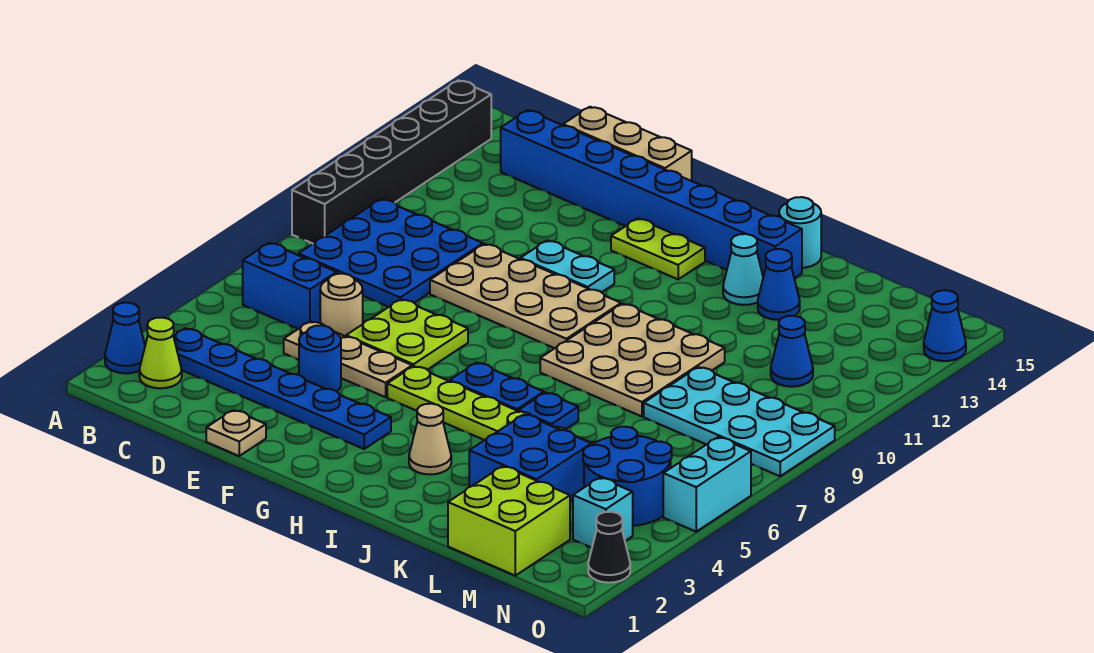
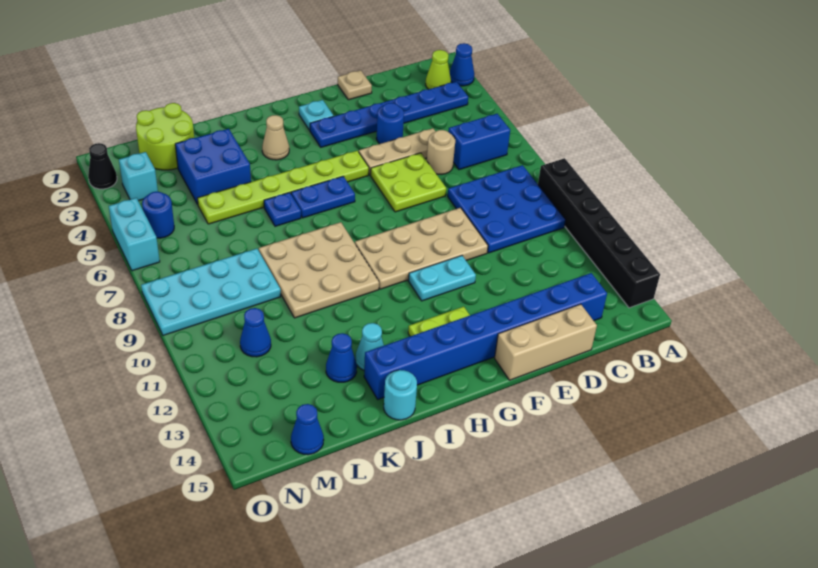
none -> cyan 1x1 plate [299,100,333,130]
lime 2x2 brick [448,466,570,576] -> lime 2x2 round brick [136,103,194,170]
blue 2x2 round brick [583,427,672,526] -> blue 1x1 round brick [142,192,174,238]
blue 1x1 cone [924,290,966,361] -> blue 1x1 cone moved to [291,404,324,455]

